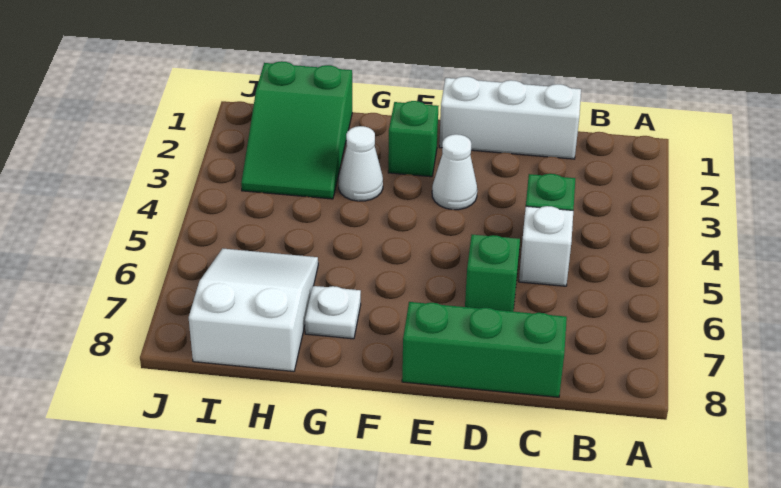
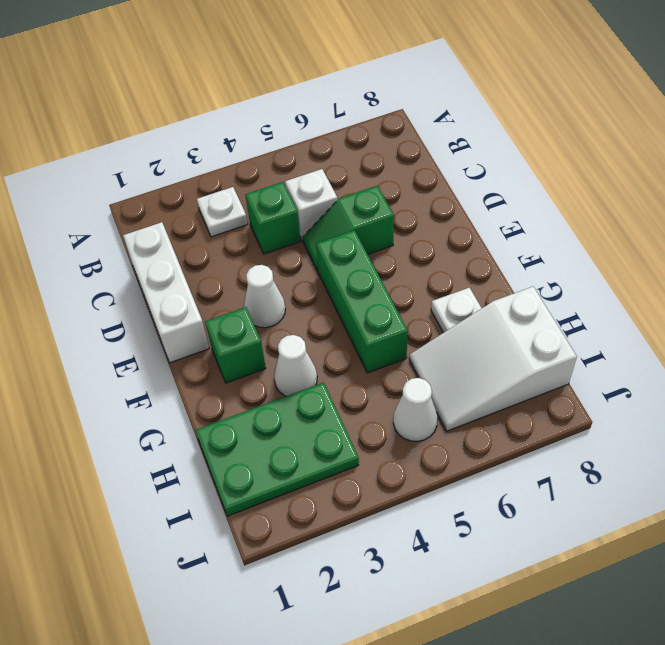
none -> white 1x1 plate [197,187,248,237]
green 1x3 brick [402,302,567,397] -> green 1x3 brick moved to [316,230,408,373]
green 2x3 slope [241,61,352,199] -> green 2x3 plate [195,383,359,516]
none -> white 1x1 cone [393,378,438,441]

